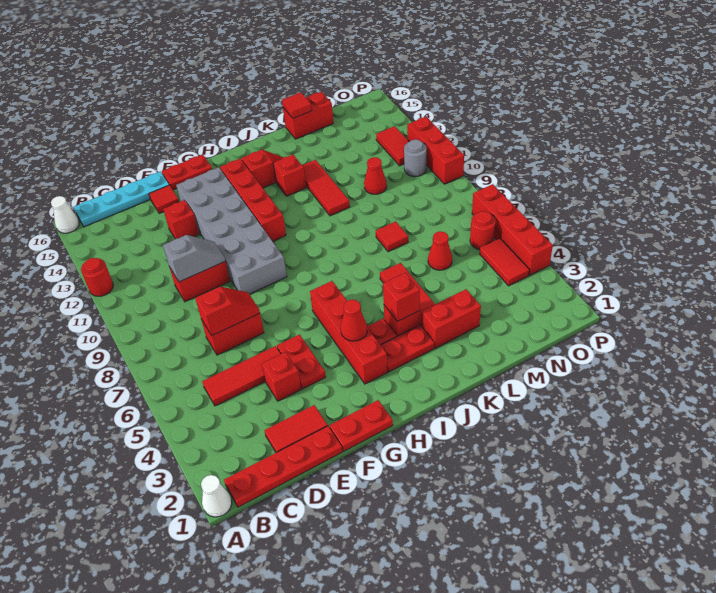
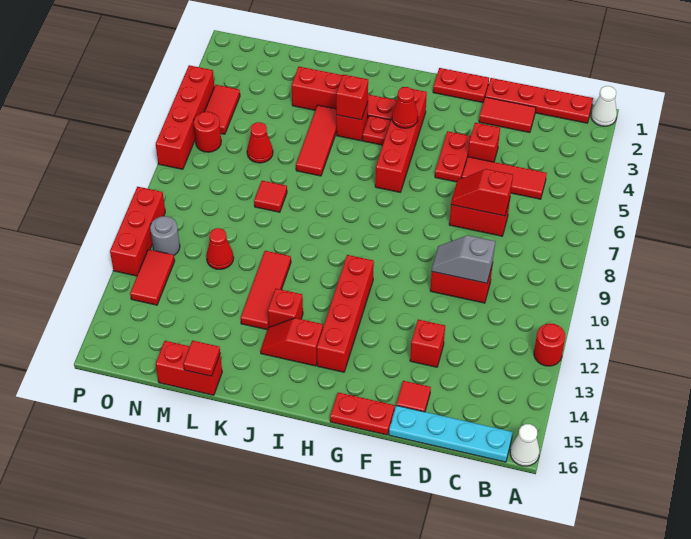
grey 2x6 brick [176,167,287,294] -> none

